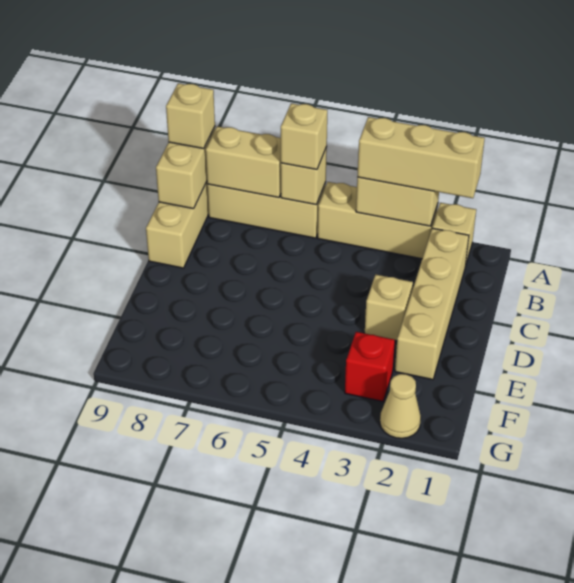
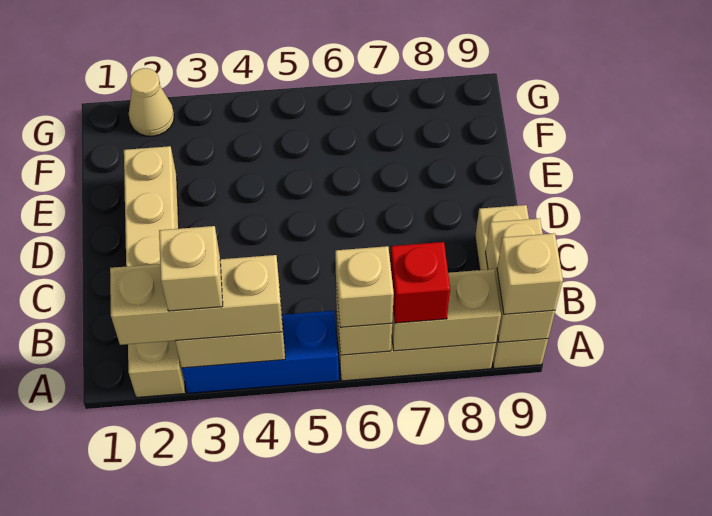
tan 1x3 brick [318,182,438,259] -> blue 1x3 brick [182,311,339,393]
tan 1x1 brick [365,275,413,341] -> tan 1x1 brick moved to [159,226,223,311]
red 1x1 brick [345,332,395,401] -> red 1x1 brick moved to [390,242,450,323]

